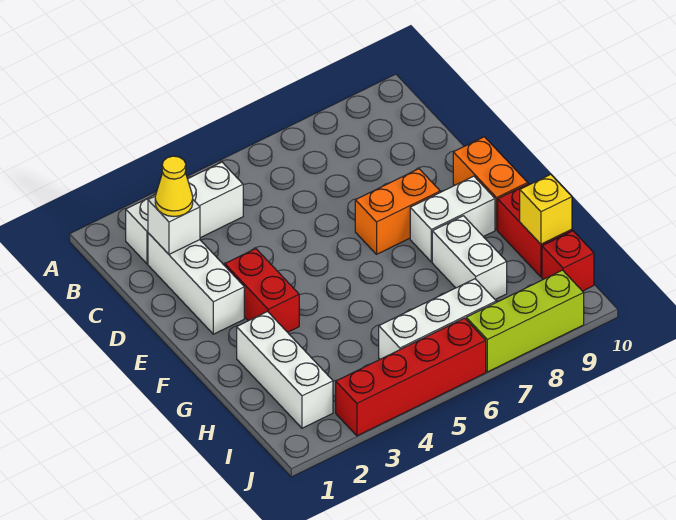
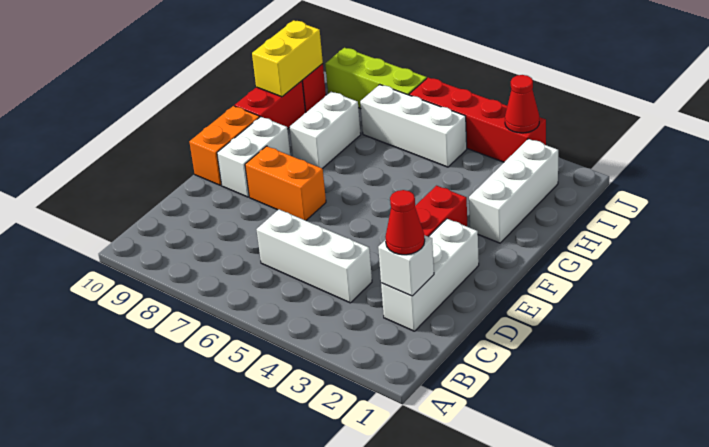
white 1x3 brick [126,162,243,264] -> white 1x3 brick moved to [256,209,372,303]
yellow 1x1 cone [155,156,193,216] -> red 1x1 cone [385,190,425,255]
white 1x2 brick [410,176,495,262] -> white 1x2 brick turned to [217,117,290,197]
yellow 1x1 brick [520,174,572,244] -> yellow 1x2 brick [252,20,323,97]
none -> red 1x1 cone [505,75,539,133]

